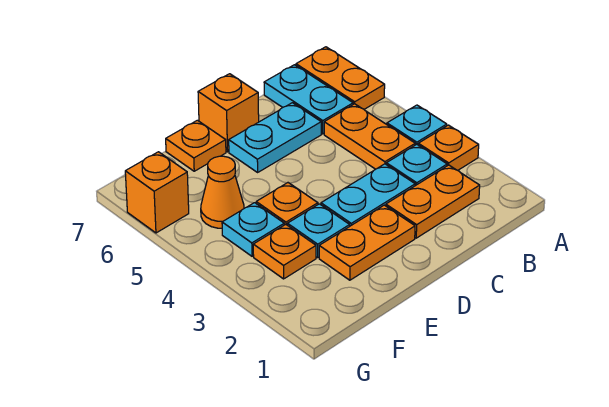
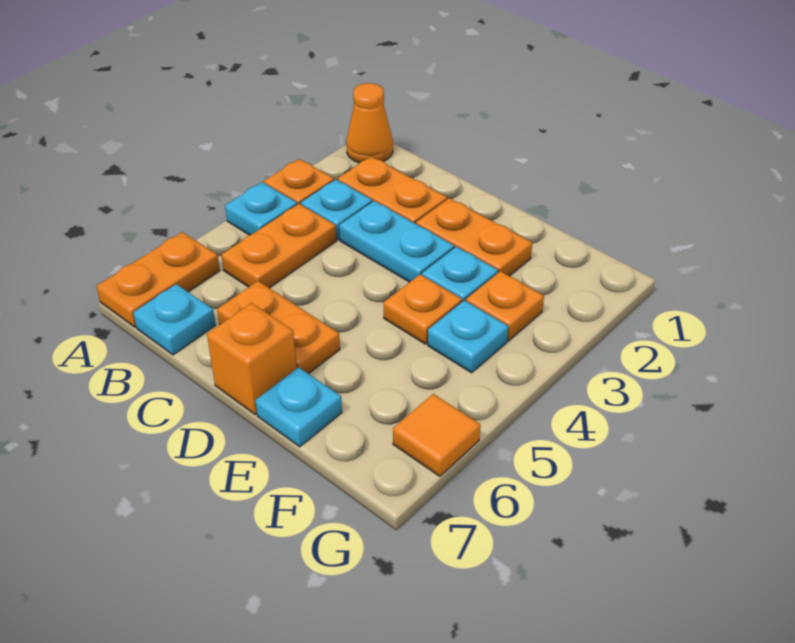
cyan 1x2 plate [264,65,353,134] -> cyan 1x1 plate [133,284,215,355]
cyan 1x2 plate [229,103,321,172] -> orange 1x2 plate [217,281,340,374]
orange 1x1 plate [166,120,226,171] -> cyan 1x1 plate [255,367,342,447]
orange 1x1 cone [201,156,244,228] -> orange 1x1 cone moved to [346,83,393,163]
orange 1x1 brick [125,152,189,233] -> orange 1x1 tile [393,394,480,476]

